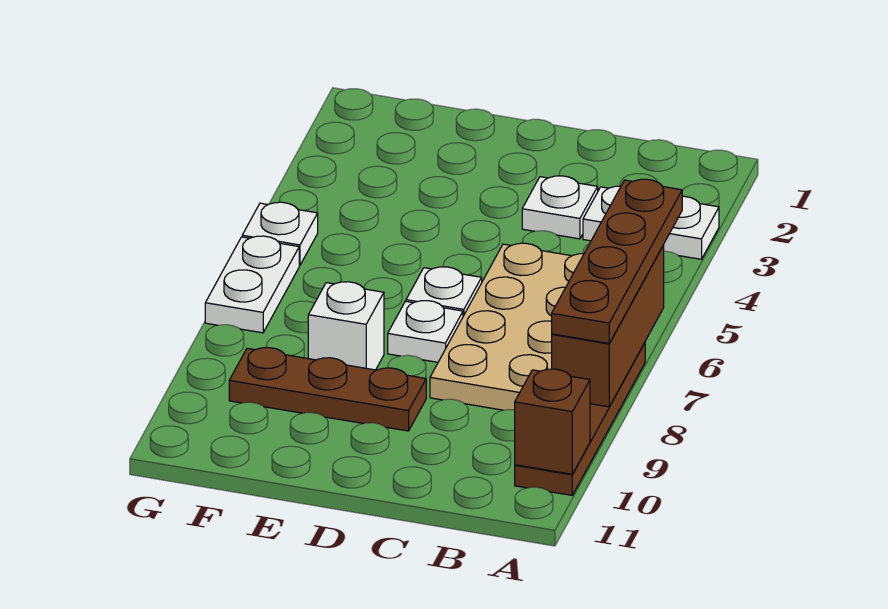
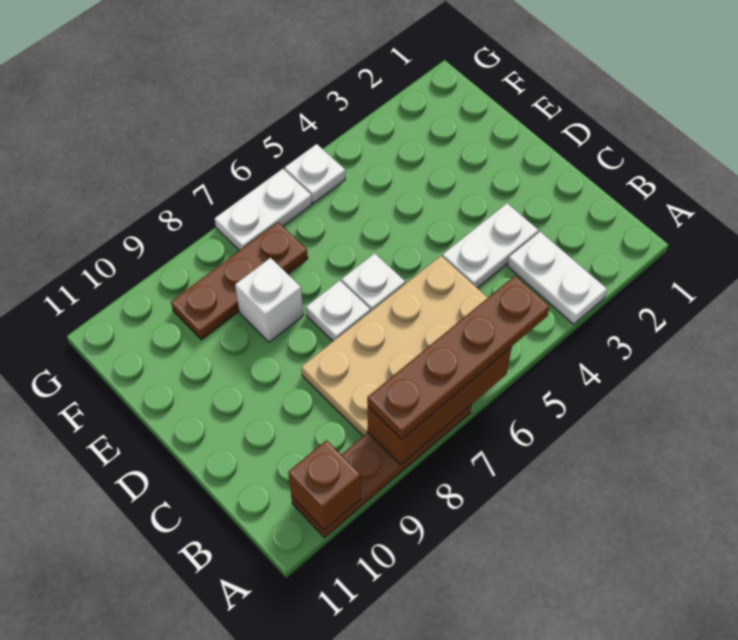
white 1x1 plate [522,176,598,239] -> white 1x2 plate [442,203,538,288]
brown 1x3 plate [229,348,426,431] -> brown 1x3 plate turned to [171,222,308,340]

